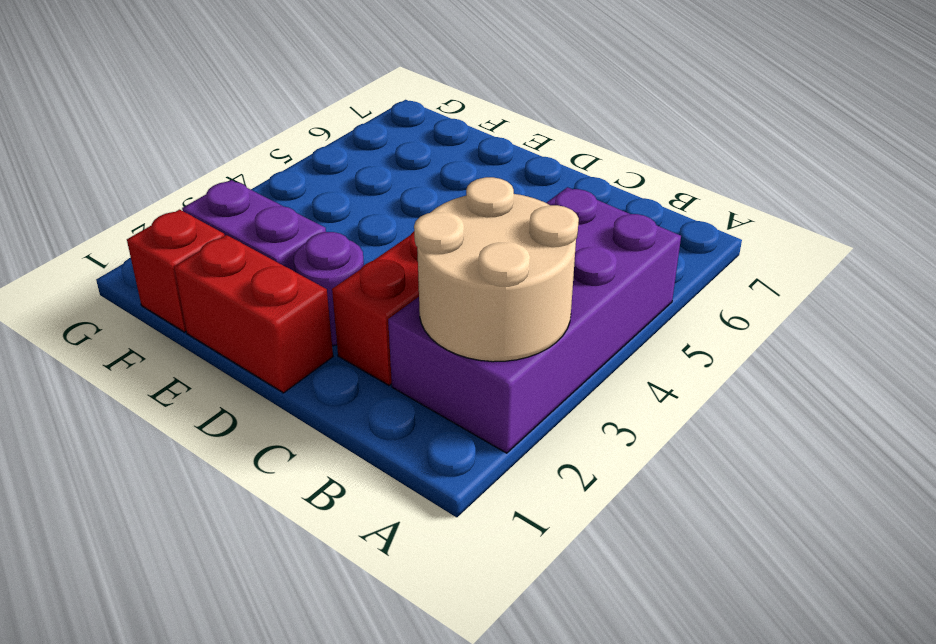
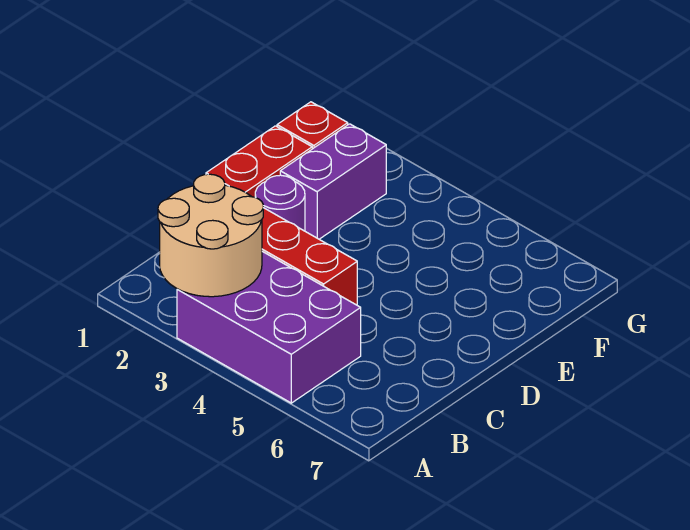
purple 2x4 brick [388,187,681,453] -> purple 2x3 brick [177,251,361,403]

